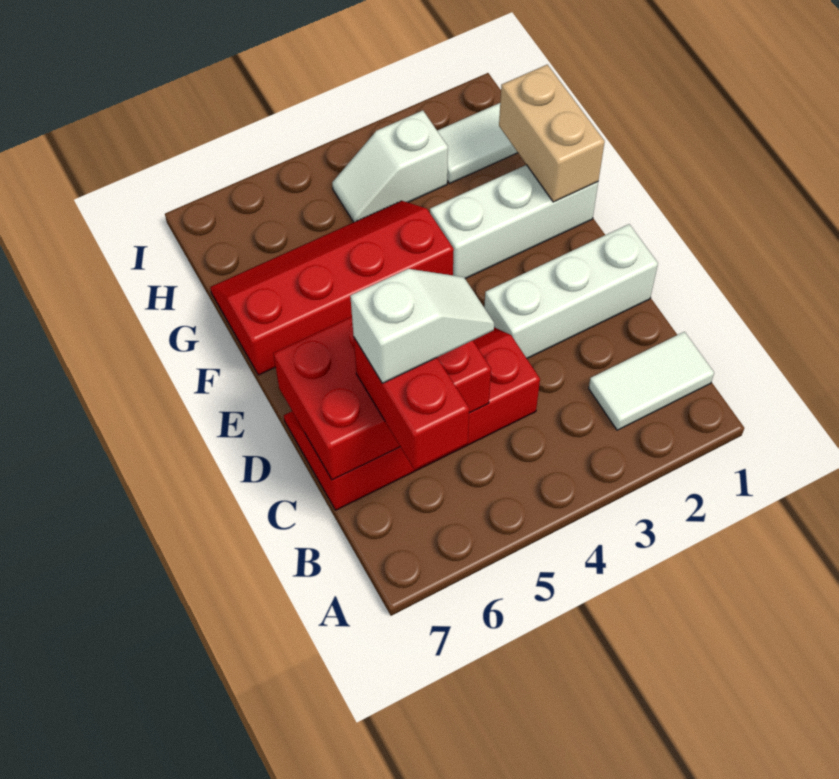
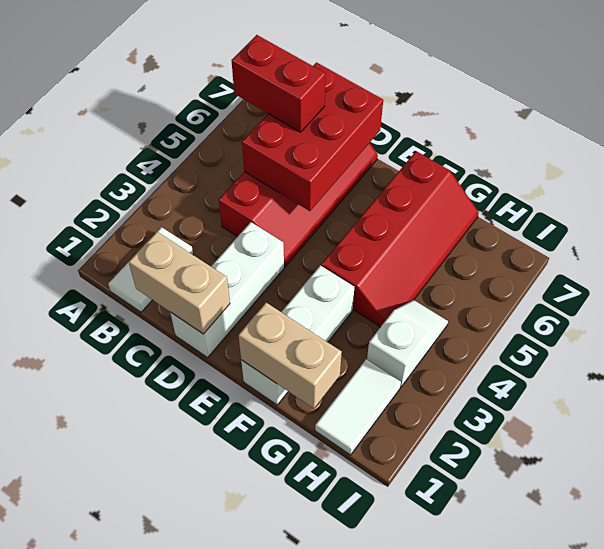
none -> tan 1x2 brick [129,232,230,334]
white 1x2 slope [350,269,494,383] -> none

